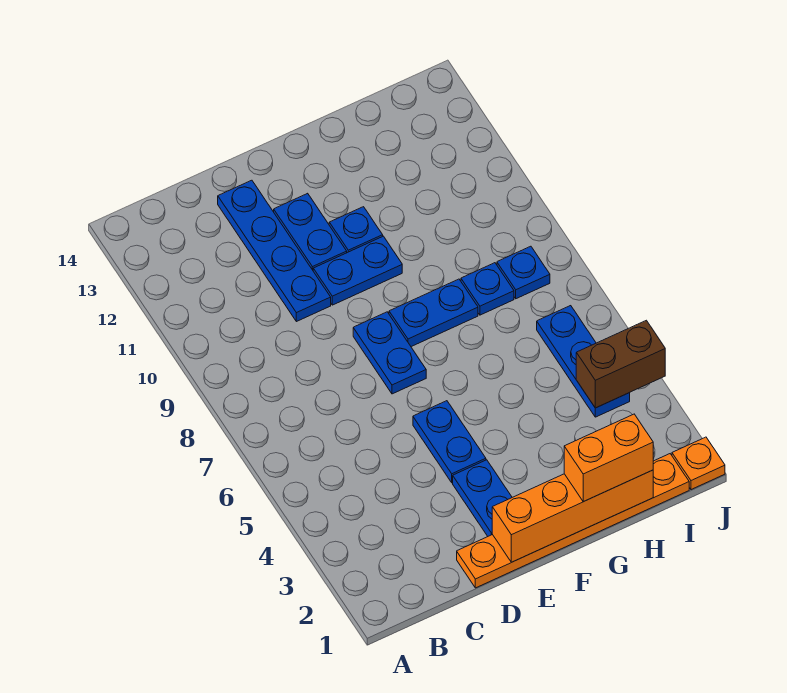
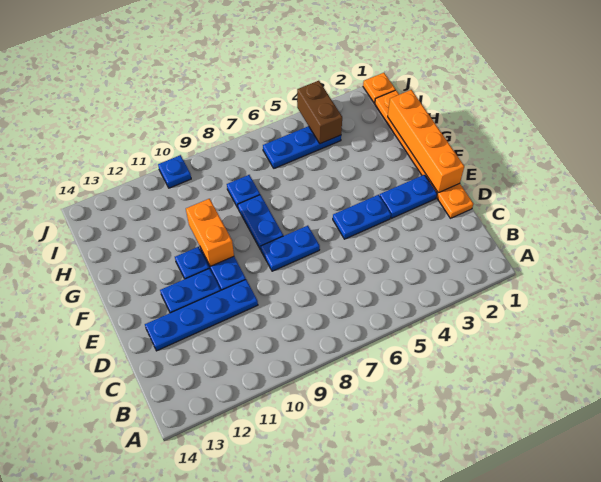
orange 1x2 brick [564,414,653,502] -> orange 1x2 brick moved to [186,199,234,266]
blue 1x1 plate [497,246,550,299] -> blue 1x1 plate moved to [158,155,191,188]

